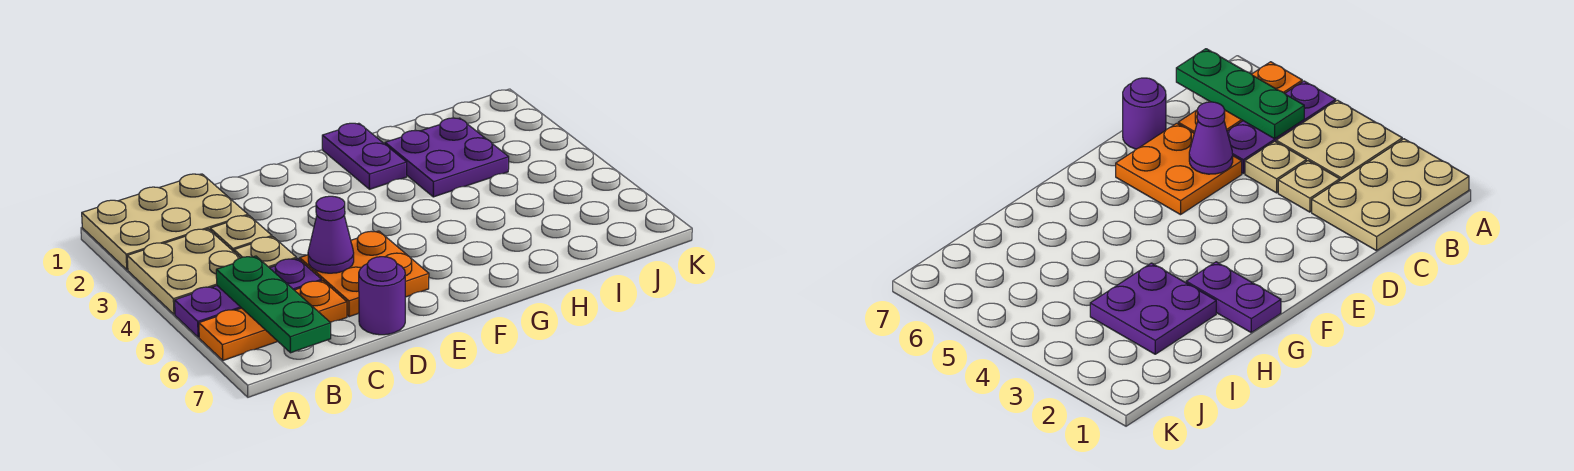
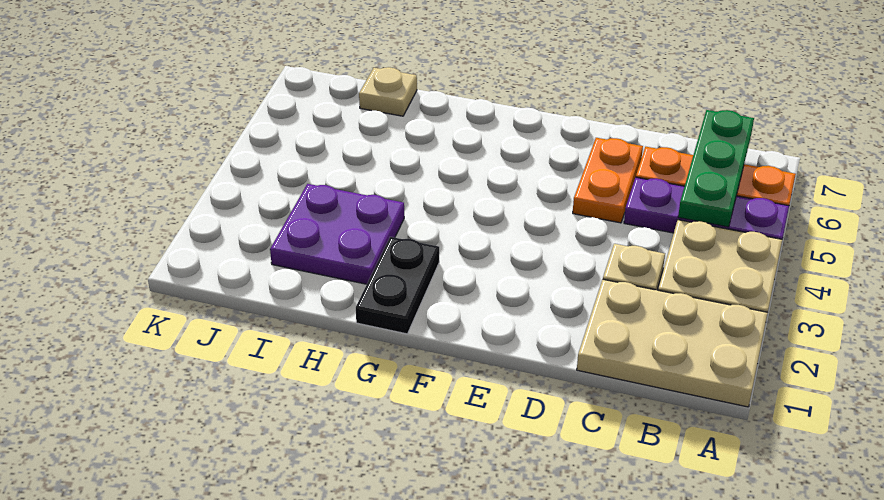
tan 1x1 plate [234,237,297,268] -> tan 1x1 plate moved to [359,67,417,116]
orange 2x2 plate [300,231,429,317] -> orange 1x2 plate [573,138,643,223]
purple 1x1 cone [308,196,354,273] -> none
purple 1x1 round brick [359,257,405,335] -> none
purple 1x2 plate [322,123,407,189] -> black 1x2 plate [356,237,439,334]

